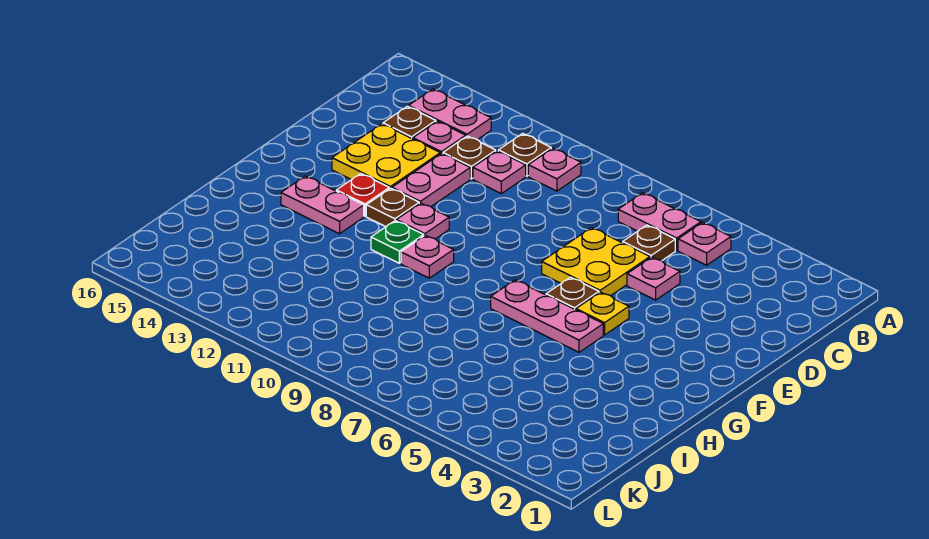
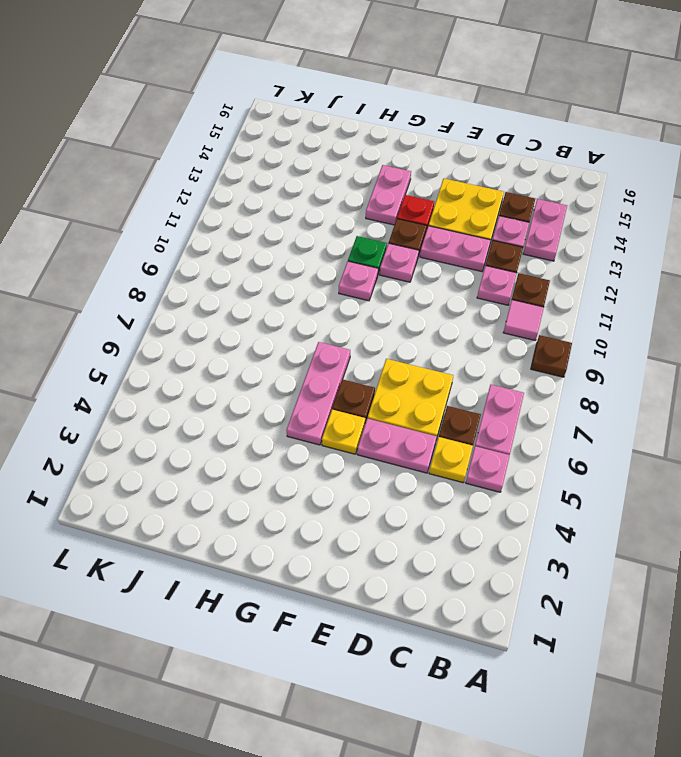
none -> brown 1x1 plate [531,335,572,377]
pink 1x1 plate [528,148,581,191] -> pink 1x1 tile [503,300,544,340]
none -> yellow 1x1 plate [429,437,473,483]
pink 1x1 plate [627,257,680,300] -> pink 1x2 plate [357,419,437,473]

